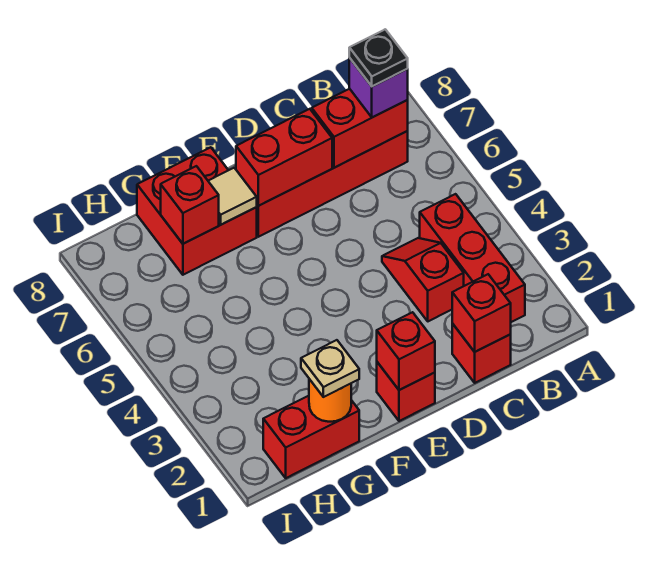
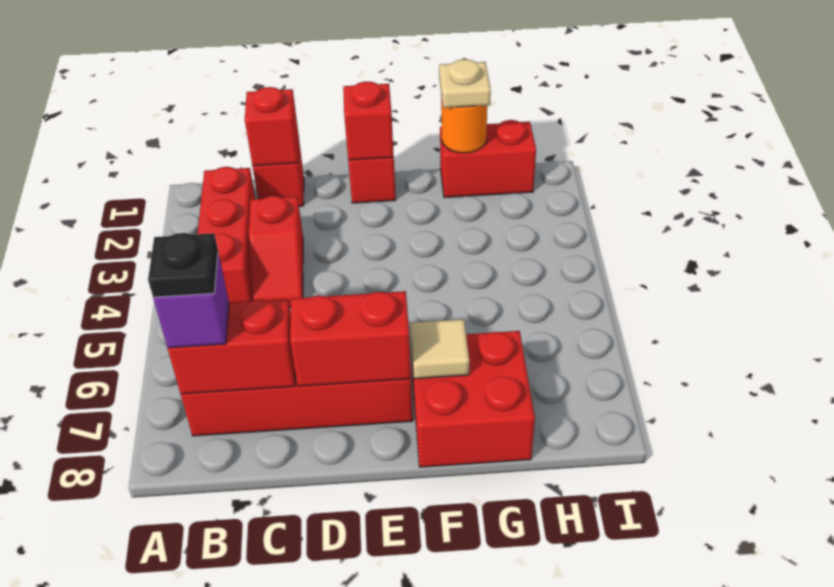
red 1x1 brick [161,166,219,244] -> none

